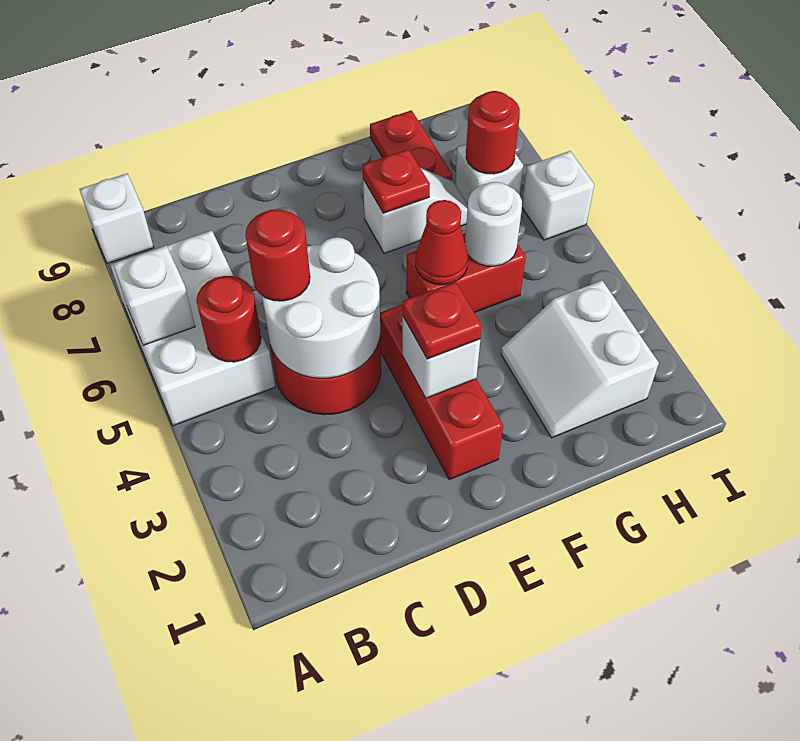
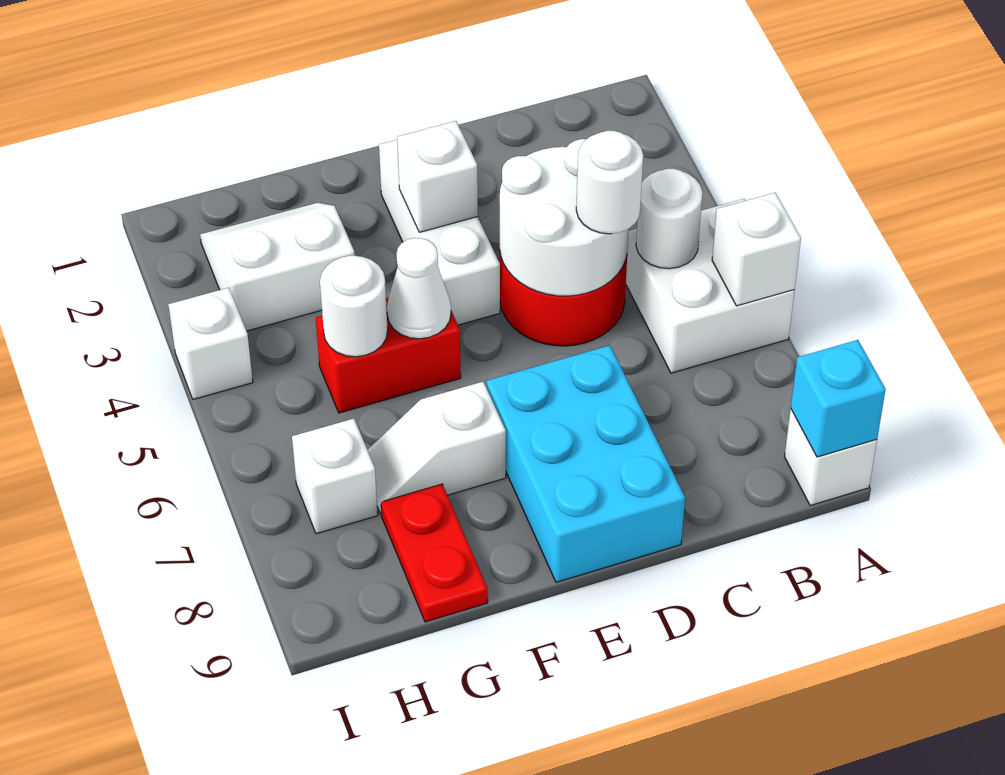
white 2x3 brick [110,230,275,426] -> white 2x2 brick [626,199,795,373]
none -> cyan 1x1 brick [791,340,886,457]
red 1x1 round brick [197,276,261,362] -> white 1x1 round brick [636,169,703,269]
red 1x1 round brick [245,210,310,301] -> white 1x1 round brick [576,131,643,234]
none -> cyan 2x3 brick [487,345,685,582]
red 1x3 brick [380,305,503,480] -> white 1x3 brick [379,140,500,325]
red 1x1 plate [402,281,482,359] -> none
red 1x1 cone [415,200,468,285] -> white 1x1 cone [387,238,451,339]
red 1x1 plate [363,149,430,213] -> none
white 2x2 slope [501,280,659,438] -> white 2x2 slope turned to [200,203,354,331]
red 1x1 round brick [466,91,520,174] -> none
white 1x1 brick [522,151,594,240] -> white 1x1 brick moved to [168,288,253,399]

